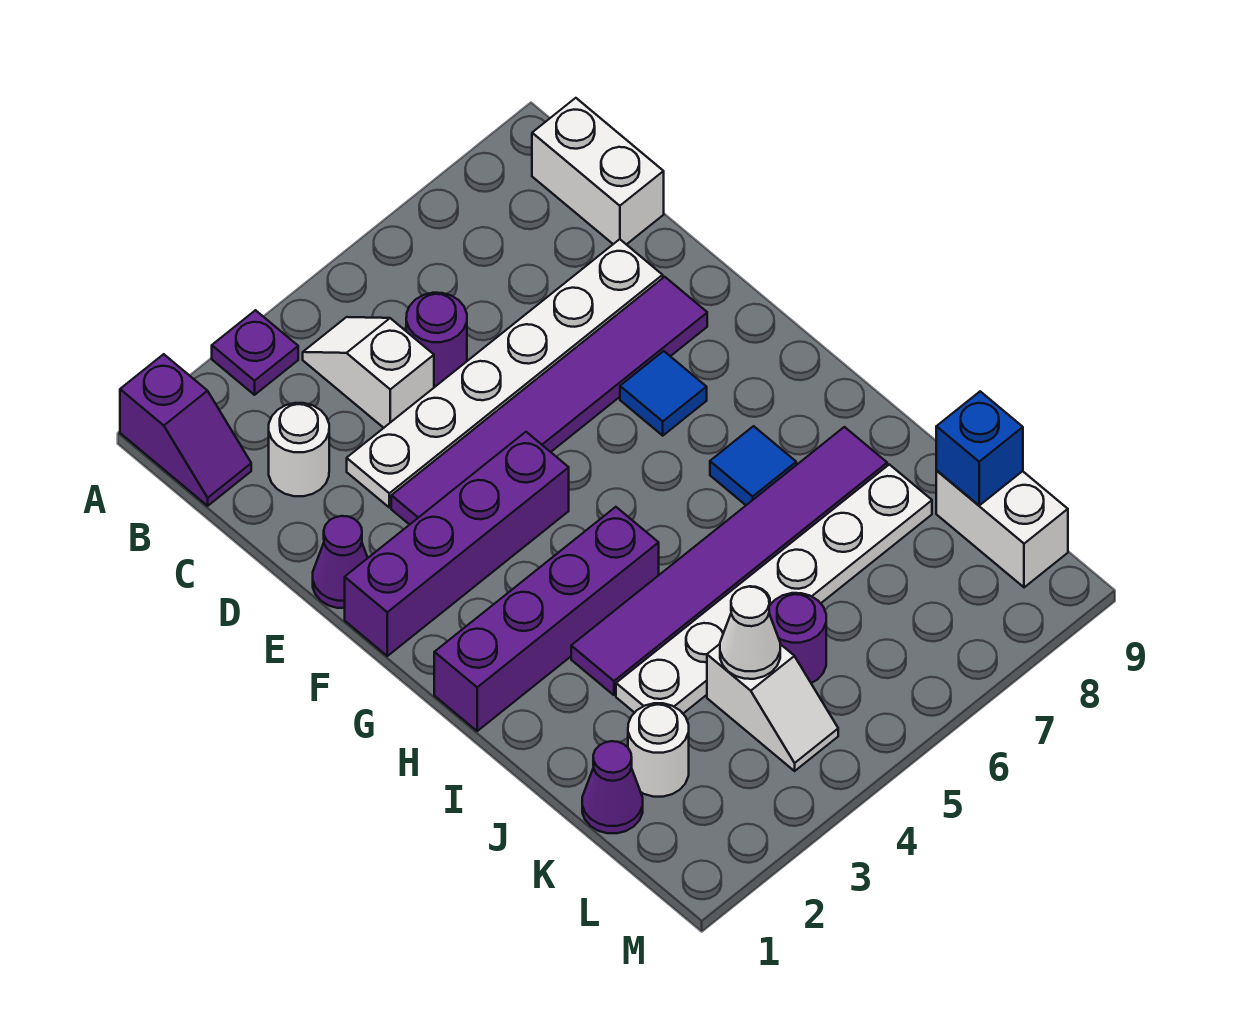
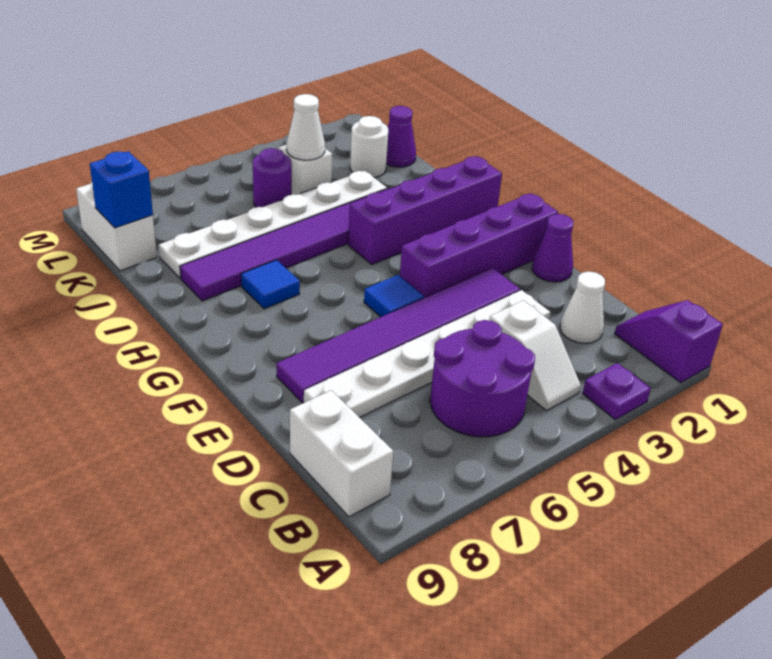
white 1x1 round brick [269,403,329,496] -> white 1x1 cone [560,271,605,343]
purple 1x1 round brick [406,293,467,386] -> purple 2x2 round brick [430,320,535,437]
blue 1x1 tile [620,351,707,436] -> blue 1x1 tile moved to [364,275,424,317]

